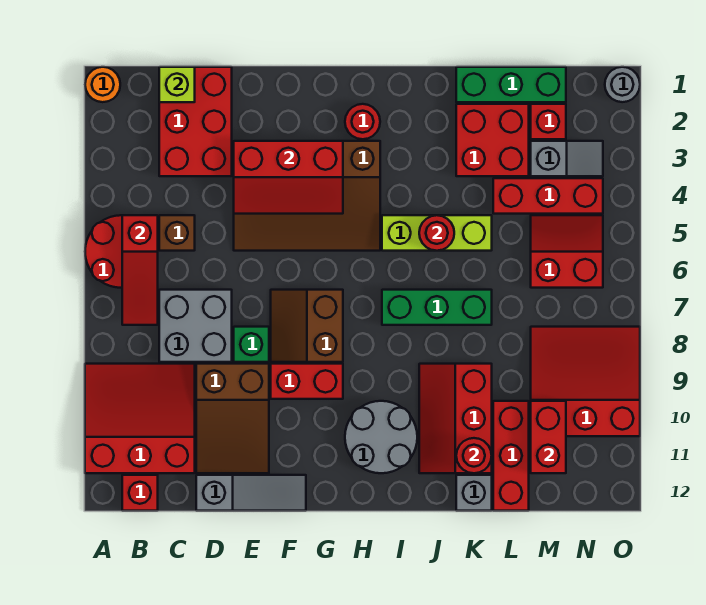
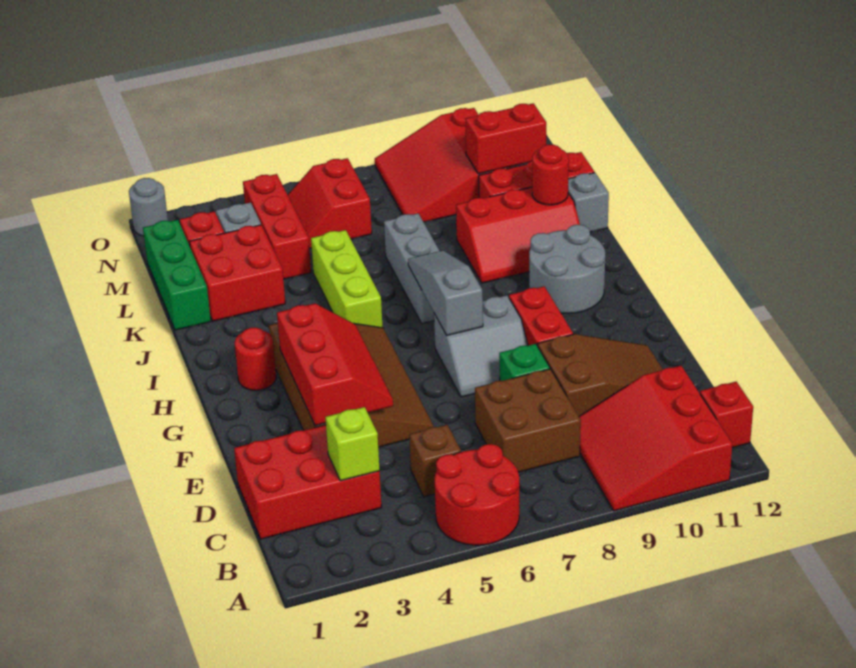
orange 1x1 round brick [85,67,120,102] -> none
red 1x3 slope [122,215,158,325] -> none
lime 1x1 brick [159,67,195,102] -> lime 1x1 brick moved to [325,407,380,481]
grey 2x2 brick [159,290,232,362] -> brown 2x2 brick [475,369,581,472]
grey 1x3 slope [196,475,306,511] -> grey 1x3 slope moved to [408,251,483,335]
brown 2x2 slope [271,290,343,362] -> grey 2x2 slope [434,295,528,397]
green 1x3 brick [382,290,492,325] -> grey 1x3 brick [384,213,440,324]
red 1x1 round brick [419,215,454,251] -> none

